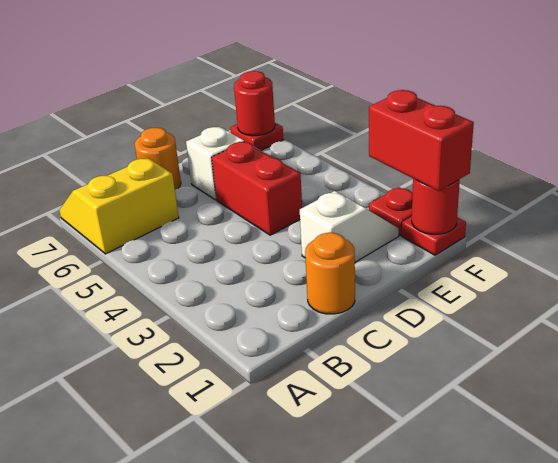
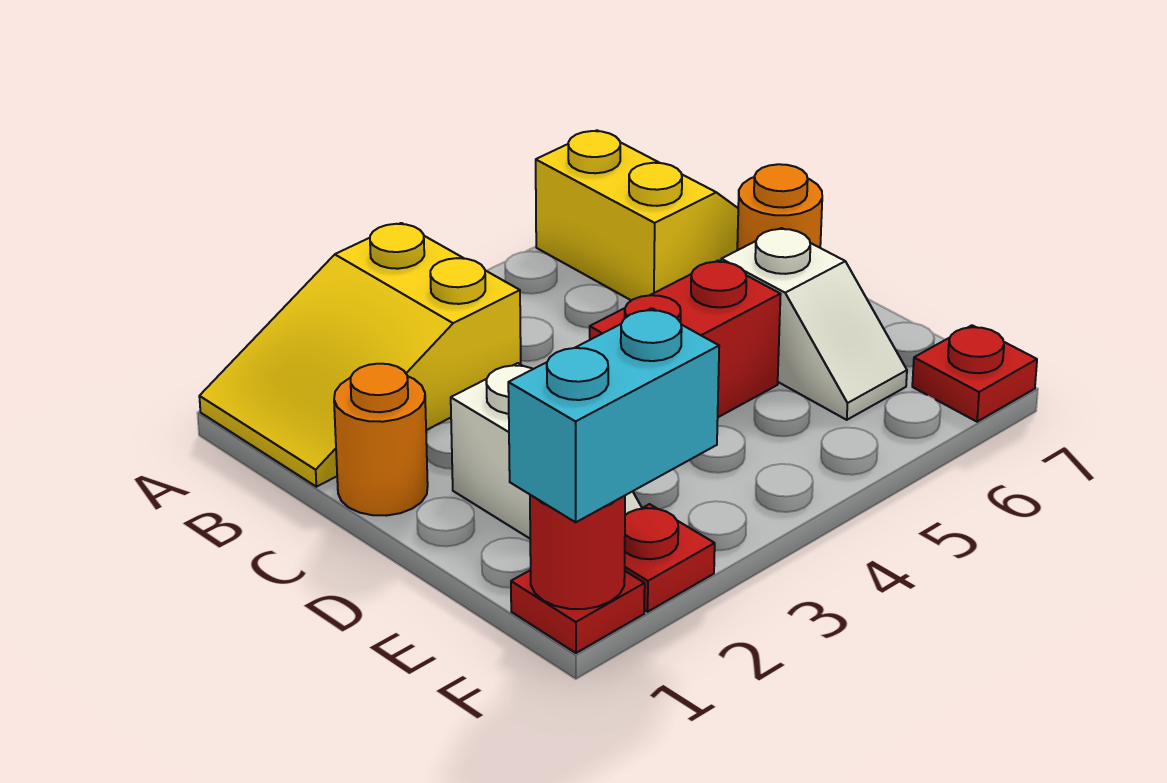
none -> yellow 2x3 slope [199,223,521,487]
red 1x2 brick [369,90,474,191] -> cyan 1x2 brick [508,308,719,522]
red 1x1 round brick [234,71,275,136] -> none

